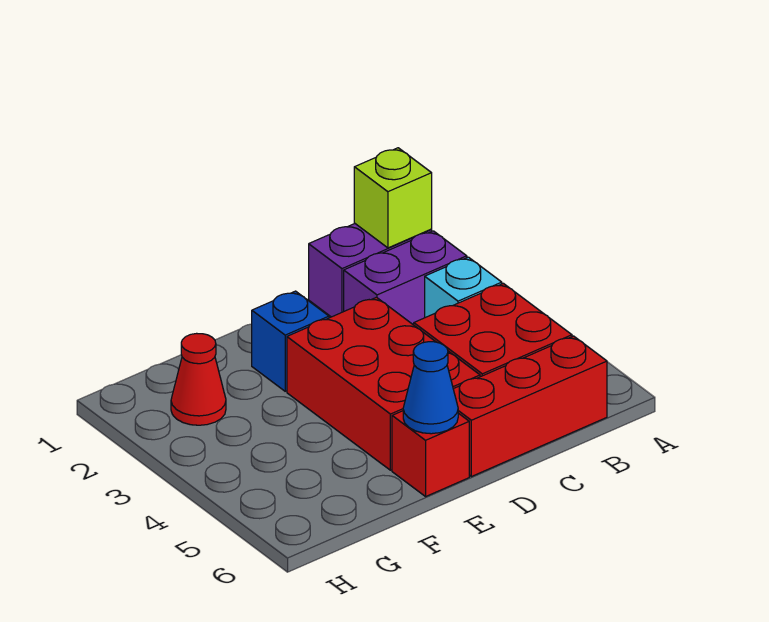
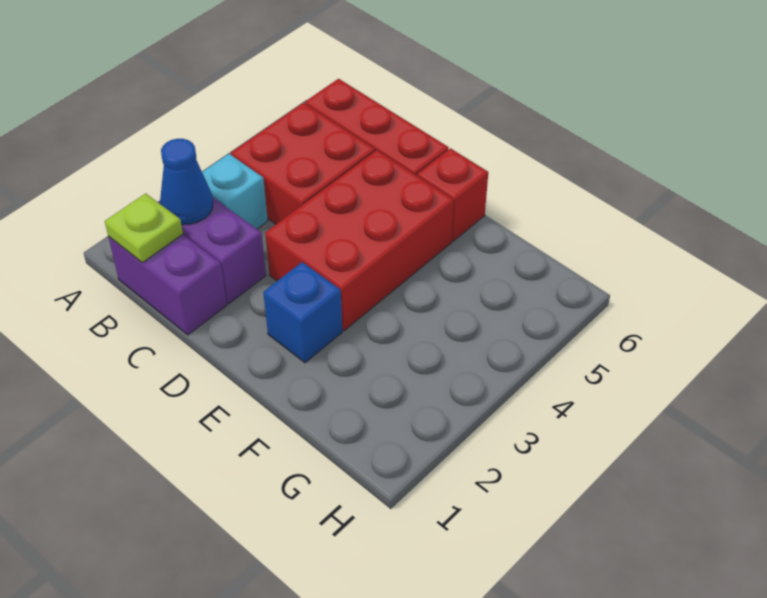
lime 1x1 brick [354,148,432,248] -> lime 1x1 plate [105,193,183,263]
blue 1x1 cone [403,342,458,434] -> blue 1x1 cone moved to [160,139,213,225]
red 1x1 cone [171,333,226,425] -> none

